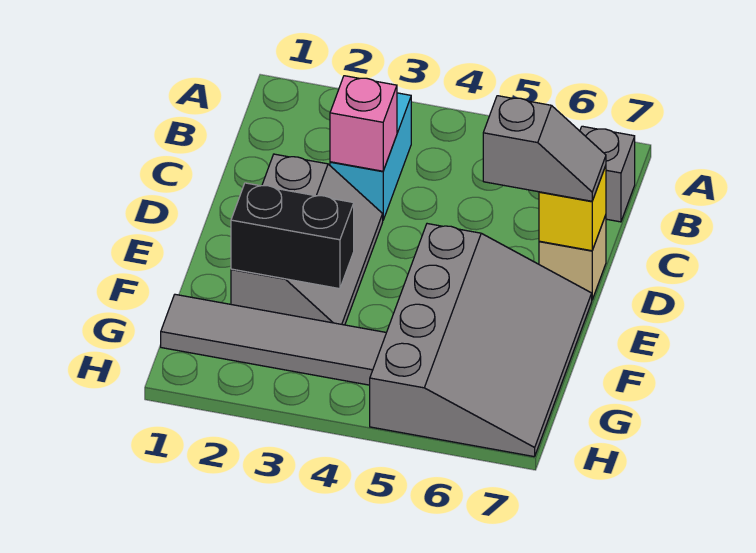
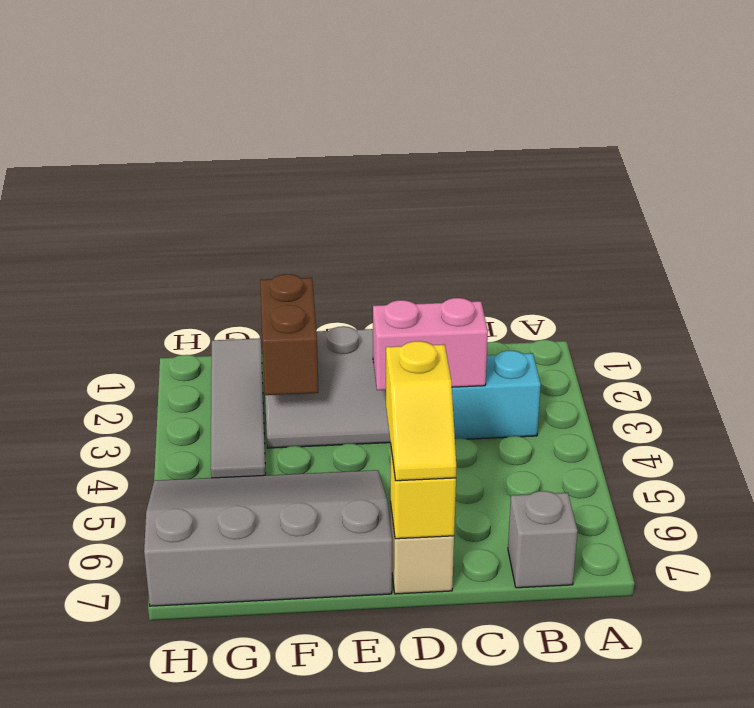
pink 1x1 brick [330,76,397,171] -> pink 1x2 brick [373,298,488,390]
grey 1x2 slope [483,96,606,201] -> yellow 1x2 slope [386,341,456,481]
grey 3x4 slope [370,224,592,457] -> grey 3x4 slope turned to [144,470,392,606]
black 1x2 brick [231,183,354,289] -> brown 1x2 brick [260,274,318,395]

